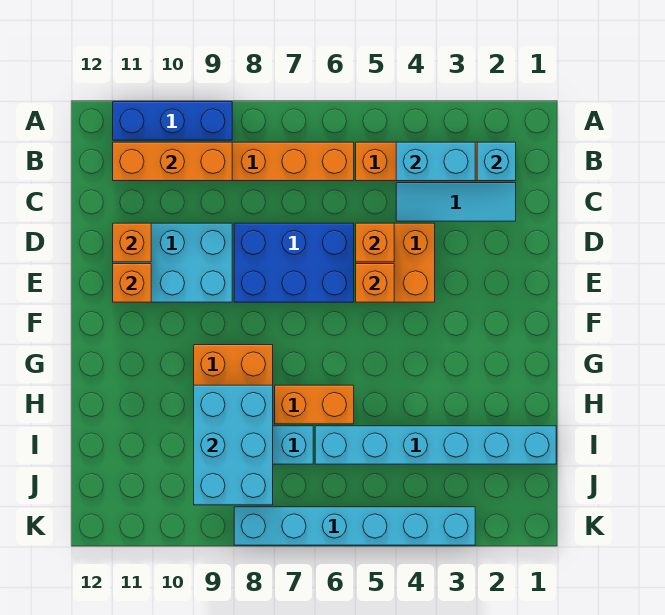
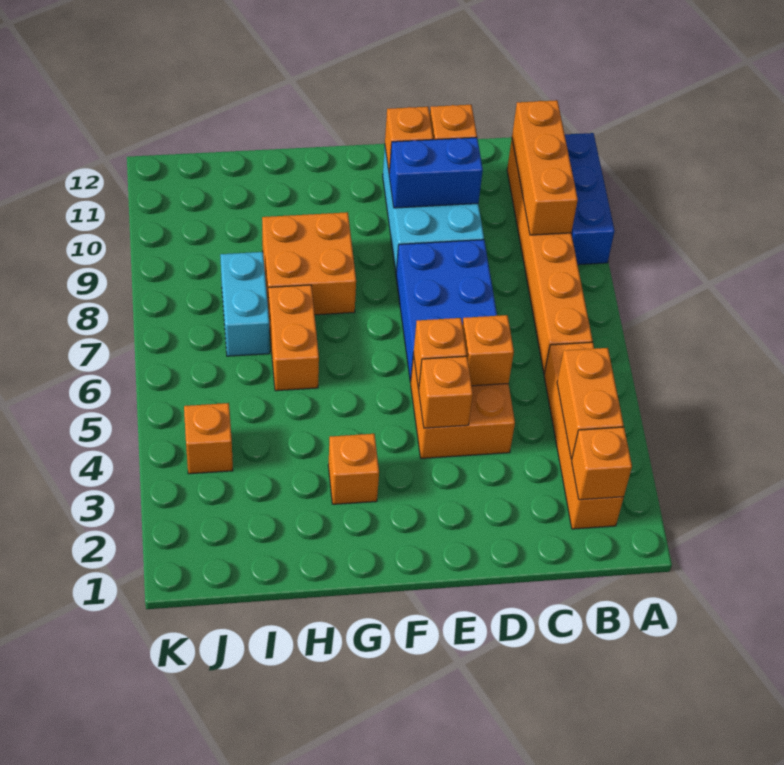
cyan 1x1 brick [477,142,516,181] -> orange 1x1 brick [572,427,632,500]
cyan 1x2 brick [396,142,475,181] -> orange 1x2 brick [557,348,624,459]
cyan 1x3 tile [396,183,516,221] -> none
none -> blue 1x2 brick [389,138,483,208]
none -> orange 1x1 brick [419,356,473,428]
none -> orange 1x1 brick [328,434,379,504]
cyan 2x3 brick [194,385,273,505] -> none
cyan 1x6 brick [315,426,556,464] -> none
none -> orange 1x1 brick [184,403,233,474]
cyan 1x6 brick [234,507,475,545] -> none

